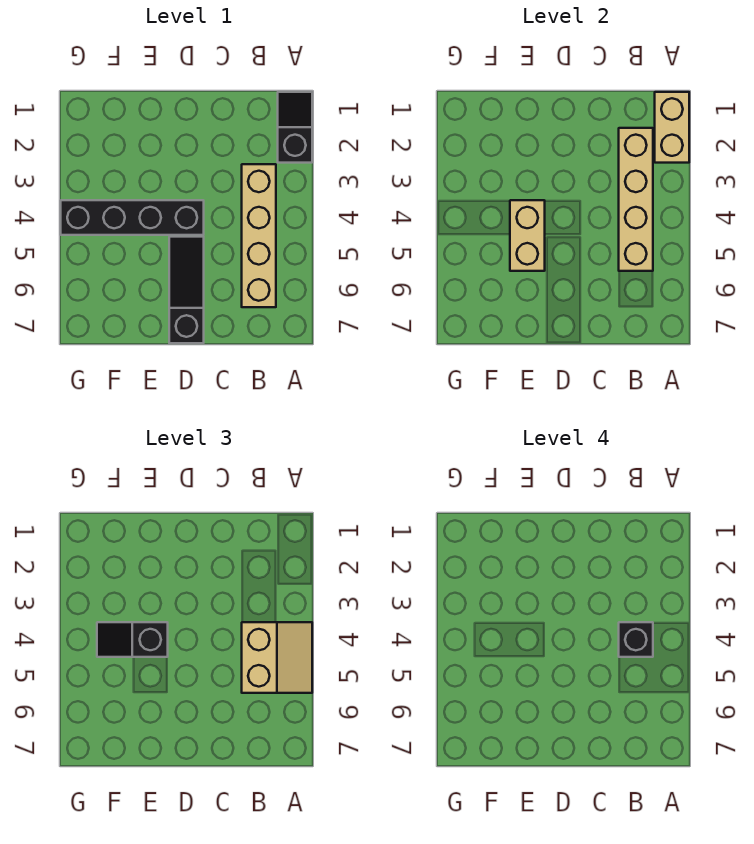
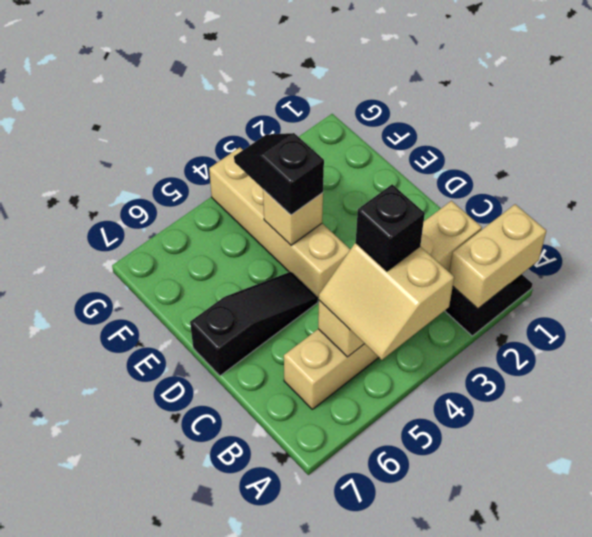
tan 2x2 slope [242,622,312,693] -> tan 2x2 slope turned to [319,243,454,360]
black 1x4 brick [61,200,204,235] -> tan 1x4 brick [209,147,350,300]
tan 1x2 brick [510,200,545,271] -> tan 1x1 brick [263,190,323,245]

